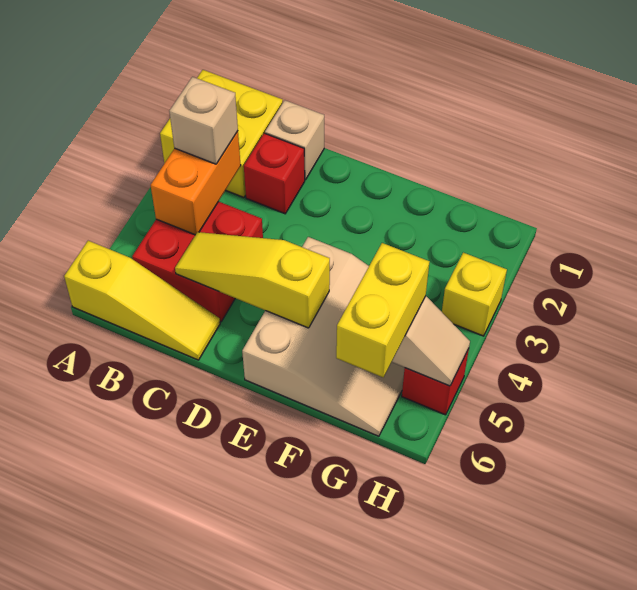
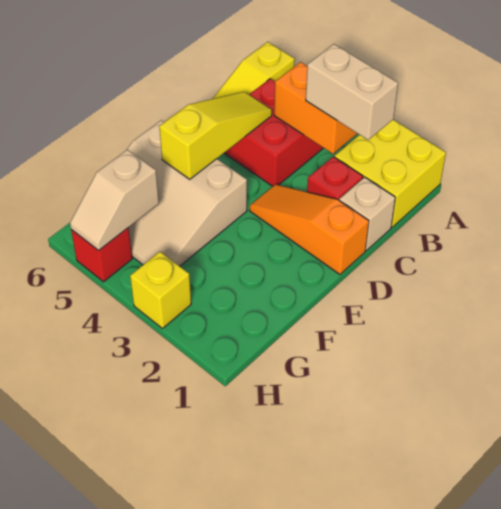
tan 1x1 brick [169,77,238,164] -> tan 1x2 brick [306,44,398,140]
none -> orange 1x3 slope [250,184,369,274]
yellow 1x2 brick [336,243,430,377] -> none

